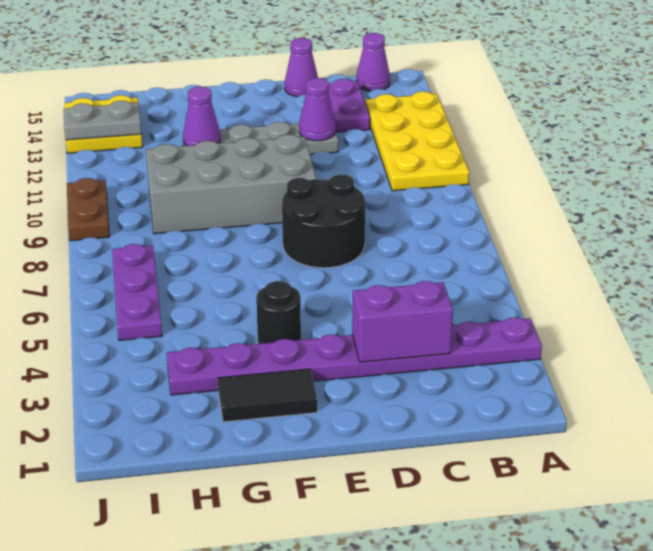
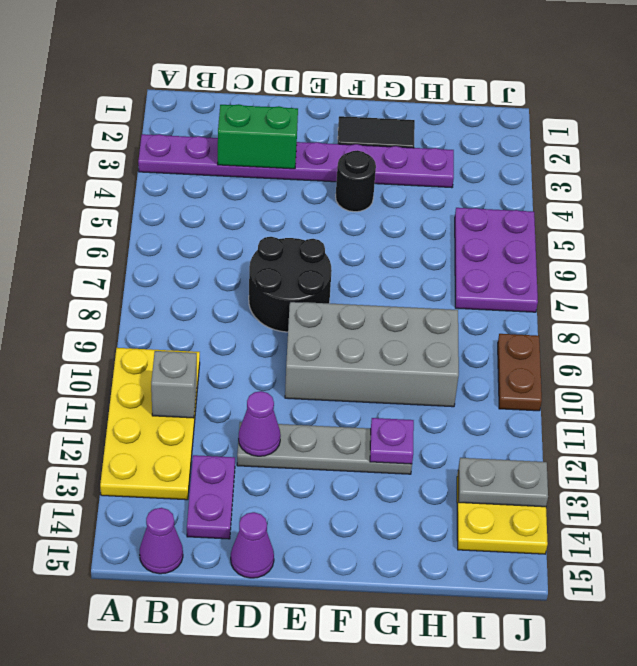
none -> grey 1x1 brick [151,351,197,418]
purple 1x2 brick [352,281,453,362] -> green 1x2 brick [218,104,298,169]
purple 1x1 cone [183,87,220,146] -> purple 1x1 plate [370,418,414,464]
purple 1x3 plate [112,244,162,340] -> purple 2x3 plate [455,208,538,312]

